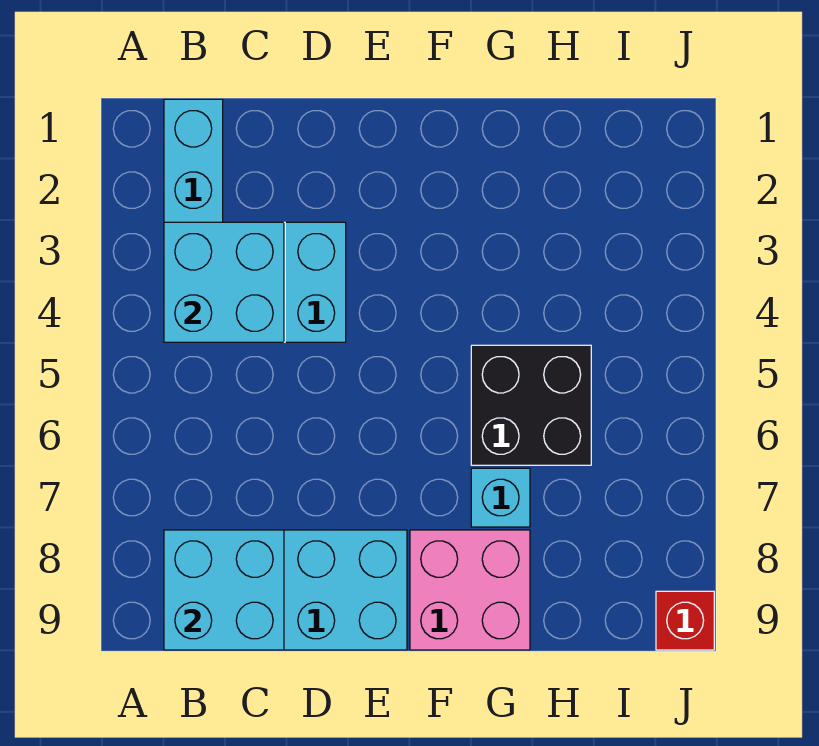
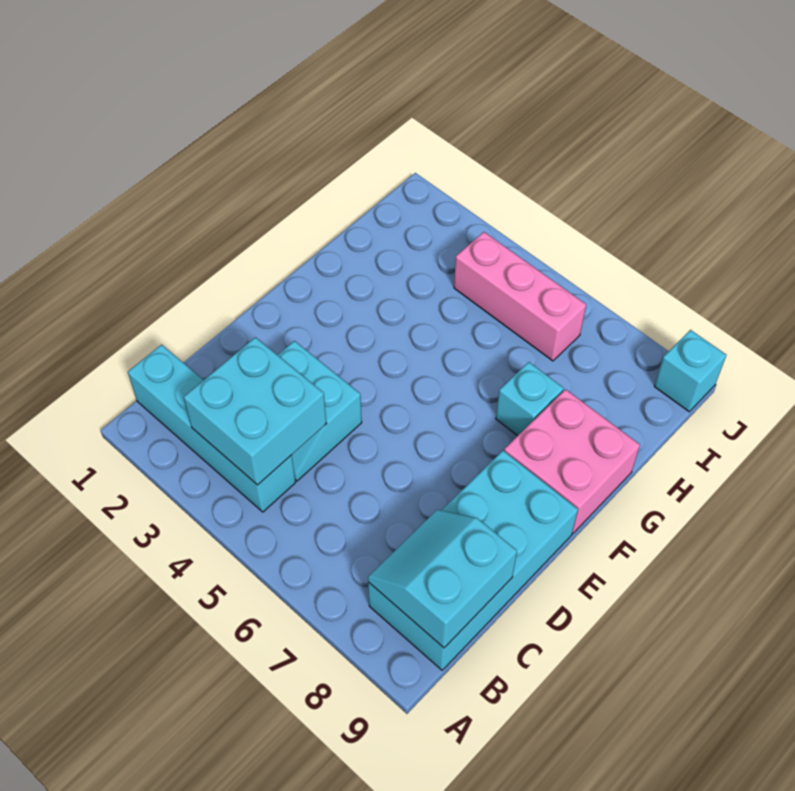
cyan 2x2 brick [164,530,284,650] -> cyan 2x2 slope [368,510,517,648]
black 2x2 brick [471,345,591,465] -> none
none -> pink 1x3 brick [454,232,586,361]
red 1x1 brick [656,591,714,650] -> cyan 1x1 brick [654,330,726,412]

